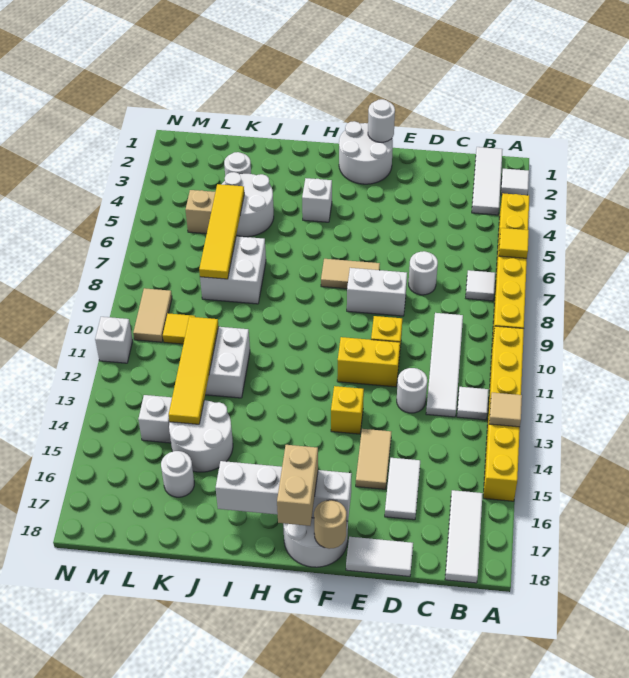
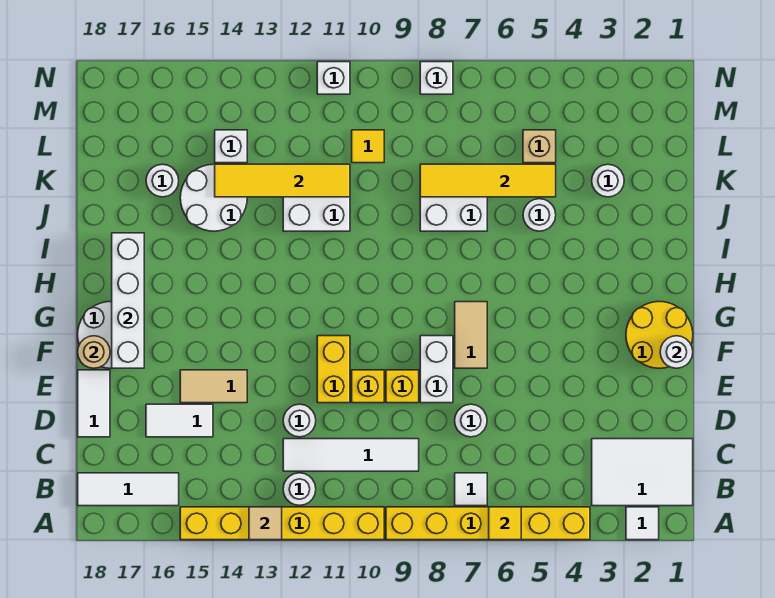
white 1x3 tile [472,147,503,215] -> white 2x3 tile [592,439,693,506]
white 1x1 tile [457,387,489,420] -> white 1x1 round brick [283,473,316,505]
white 2x2 round brick [339,121,393,184] -> yellow 2x2 round brick [626,302,693,368]
yellow 1x1 brick [331,386,364,434] -> yellow 1x1 brick moved to [386,370,419,403]
tan 1x2 brick [277,445,318,526] -> none
white 1x1 brick [302,178,332,222] -> white 1x1 brick moved to [420,62,453,94]
white 2x2 round brick [221,172,274,237] -> white 1x1 round brick [523,199,556,231]
tan 1x2 tile [133,288,172,342] -> none

